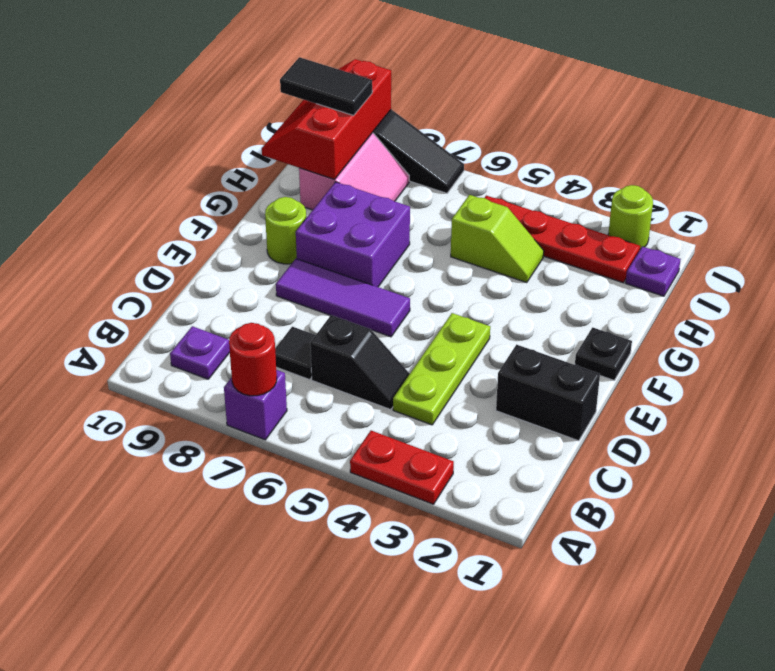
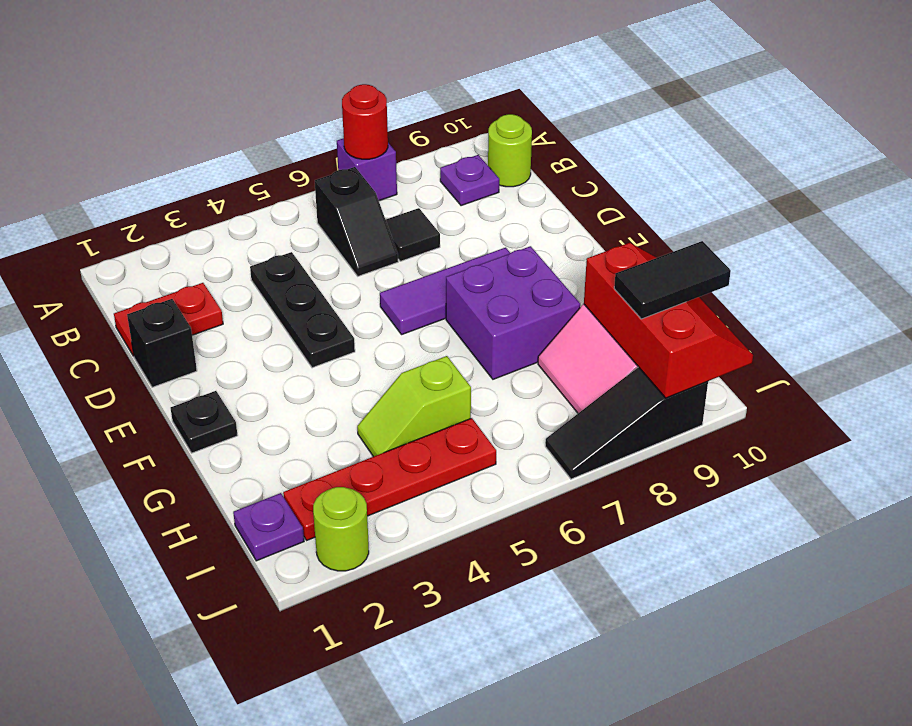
red 1x2 plate [350,431,454,504] -> red 1x2 plate moved to [114,283,223,356]
lime 1x3 plate [393,313,490,425] -> black 1x3 plate [250,252,355,368]
black 1x2 slope [310,315,410,410] -> black 1x2 slope turned to [315,167,398,276]
black 1x2 brick [496,345,600,441] -> black 1x1 brick [127,299,197,387]
lime 1x1 round brick [265,197,306,264] -> lime 1x1 round brick moved to [488,114,532,187]

